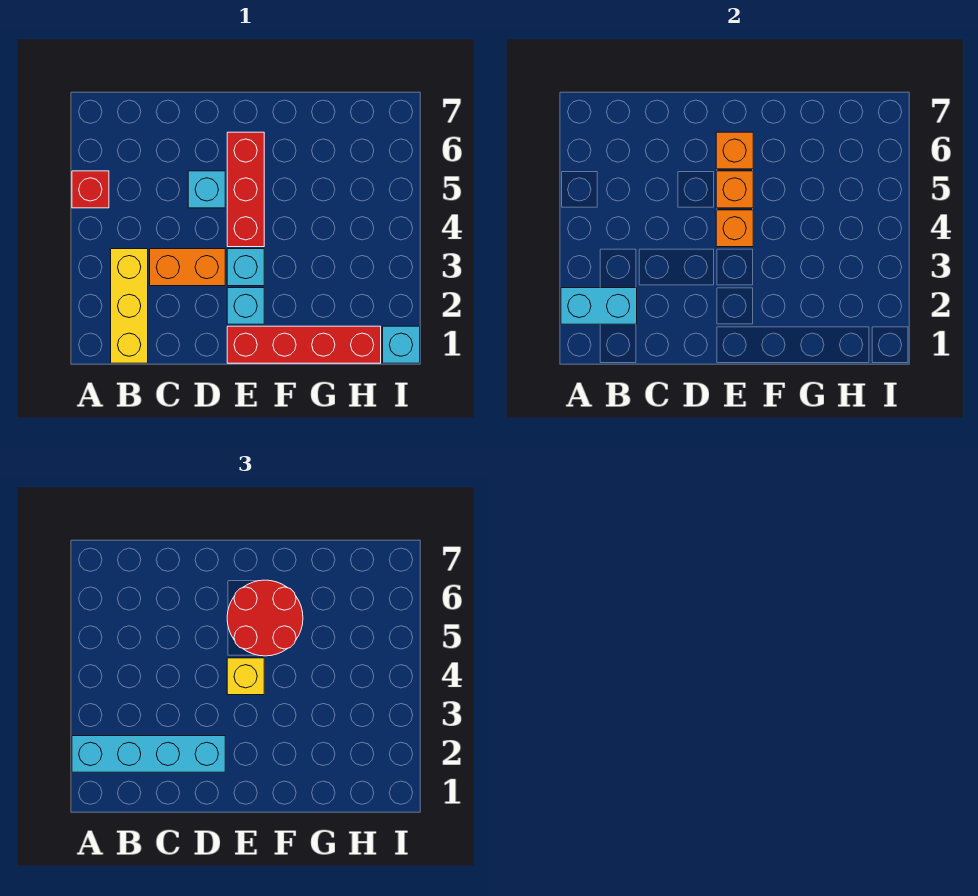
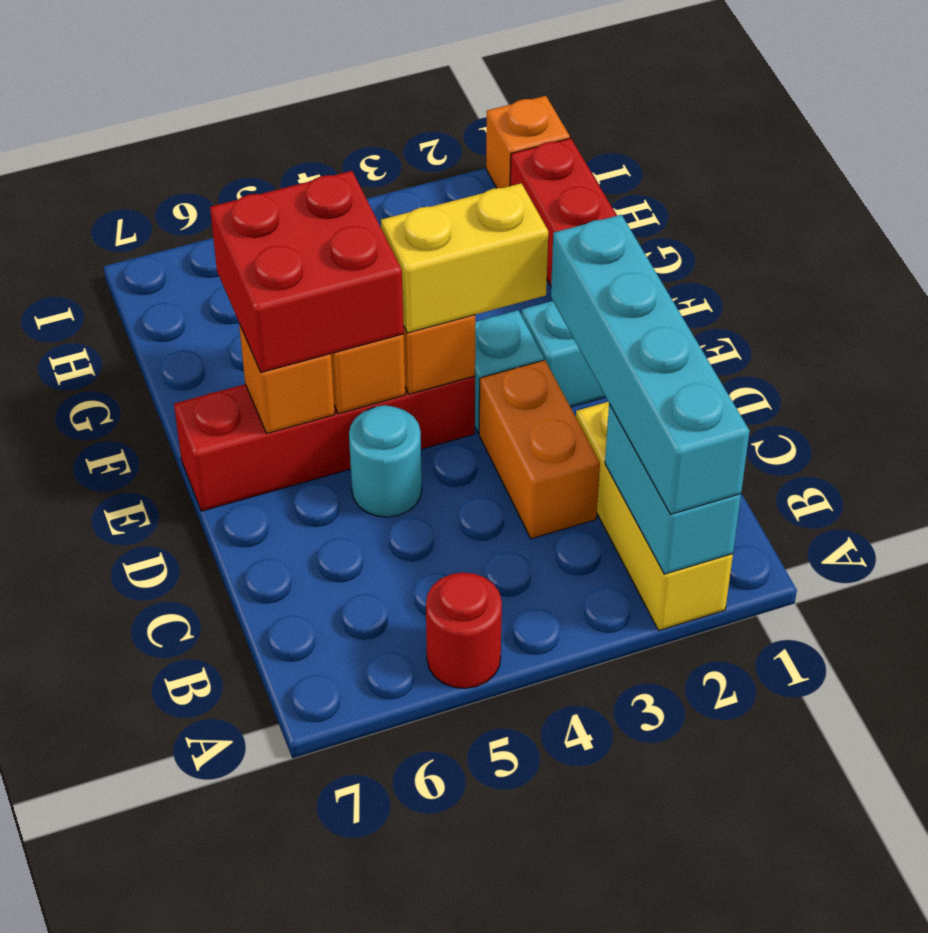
red 1x1 brick [72,171,109,208] -> red 1x1 round brick [426,572,502,688]
yellow 1x3 brick [111,249,148,363] -> yellow 1x3 brick turned to [576,402,733,630]
cyan 1x1 brick [188,171,225,208] -> cyan 1x1 round brick [349,405,422,517]
red 1x3 brick [227,132,264,247] -> red 1x4 brick [174,376,475,511]
yellow 1x1 brick [227,658,264,695] -> yellow 1x2 brick [381,183,548,333]
red 2x2 round brick [227,580,303,656] -> red 2x2 brick [210,171,404,372]
cyan 1x1 brick [383,326,420,363] -> orange 1x1 brick [486,96,570,188]

